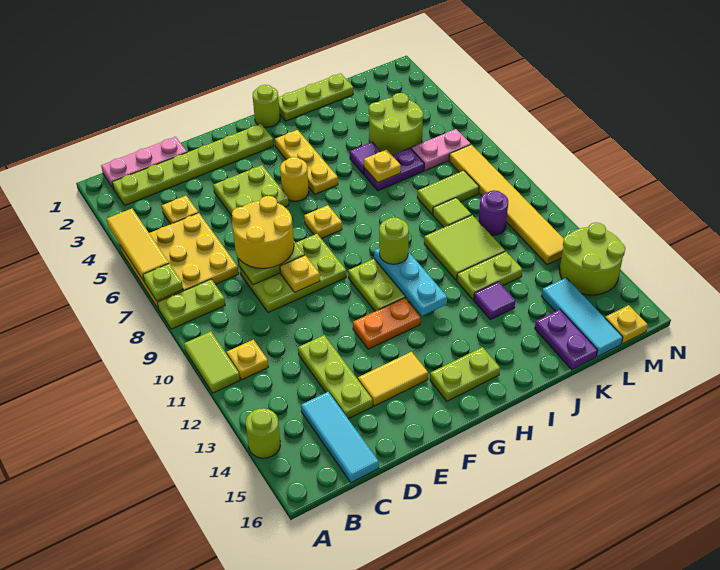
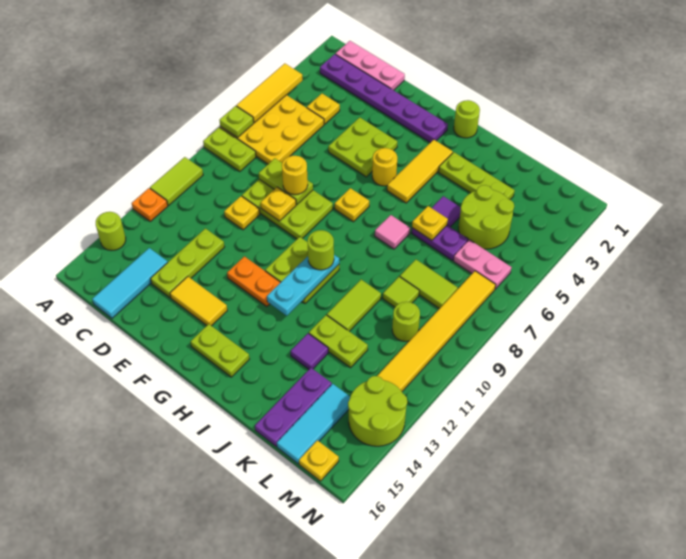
none -> orange 1x1 plate [132,188,168,221]
lime 1x6 plate [112,124,274,205] -> purple 1x6 plate [320,54,448,143]
yellow 1x1 plate [227,340,268,380] -> yellow 1x1 plate moved to [224,196,260,230]
yellow 2x2 round brick [232,196,294,268] -> yellow 1x1 round brick [282,156,308,195]
yellow 1x3 plate [275,130,338,194] -> yellow 1x3 tile [387,140,453,203]
lime 1x3 plate [278,73,353,121] -> lime 1x3 plate moved to [439,152,515,200]
none -> pink 1x1 tile [375,215,410,249]
lime 2x2 tile [424,215,505,280] -> lime 1x2 tile [327,280,381,331]
purple 1x2 plate [535,309,597,370] -> purple 1x3 plate [255,368,332,446]
purple 1x1 round brick [478,190,508,235] -> lime 1x1 round brick [392,302,420,341]

